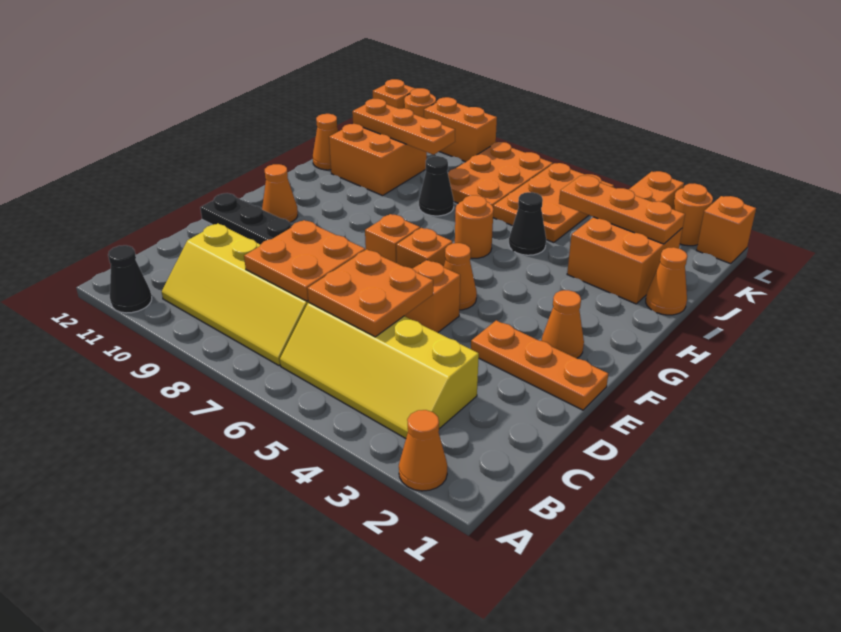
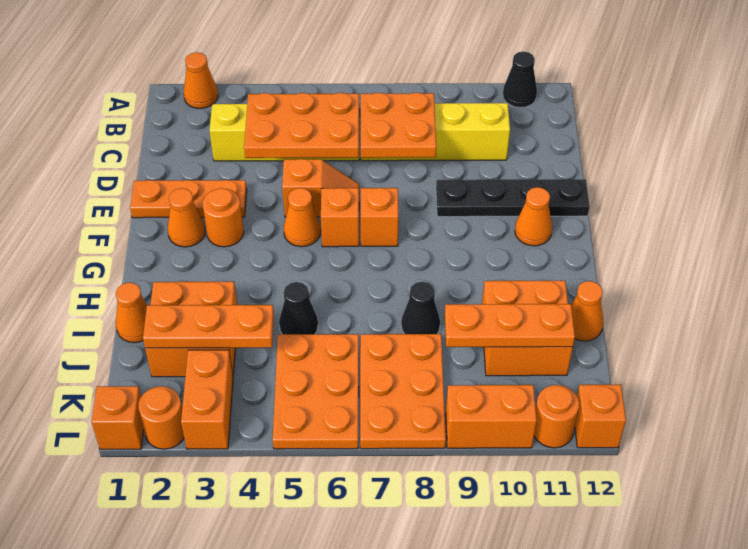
orange 2x2 plate [307,249,433,337] -> orange 2x3 plate [244,93,359,158]
orange 1x1 round brick [455,195,494,258] -> orange 1x1 round brick moved to [202,188,244,247]

